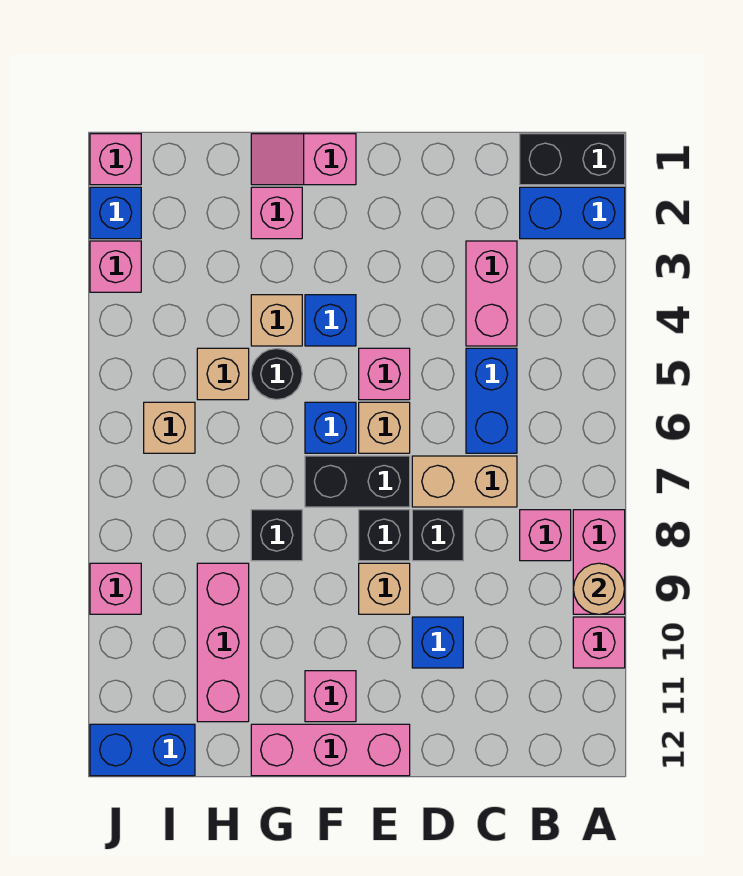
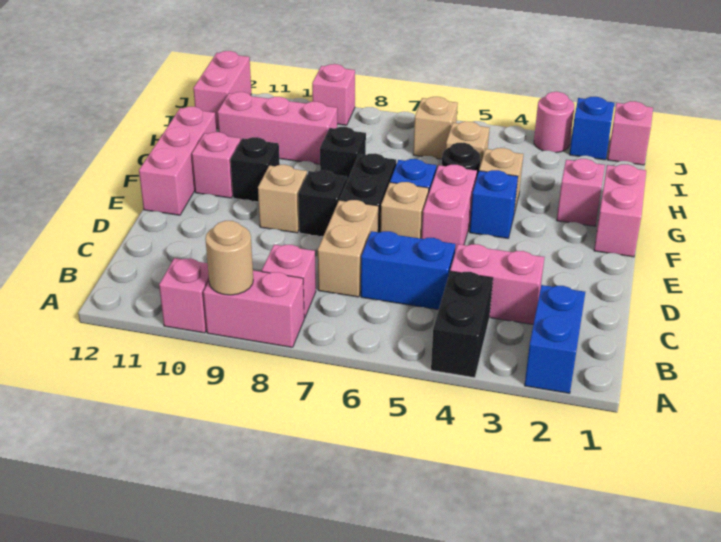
black 1x2 brick [520,134,625,185] -> black 1x2 brick moved to [431,271,493,378]
black 1x1 brick [412,510,463,561] -> black 1x1 brick moved to [231,137,280,202]
blue 1x1 brick [412,617,463,668] -> none
pink 1x1 brick [359,348,410,400] -> pink 1x2 brick [422,165,477,252]
pink 1x2 slope [251,134,356,185] -> pink 1x2 brick [594,164,646,257]
blue 1x2 brick [90,724,195,776] -> pink 1x2 brick [193,51,251,129]
pink 1x1 brick [90,241,141,292] -> pink 1x1 round brick [534,92,574,153]

